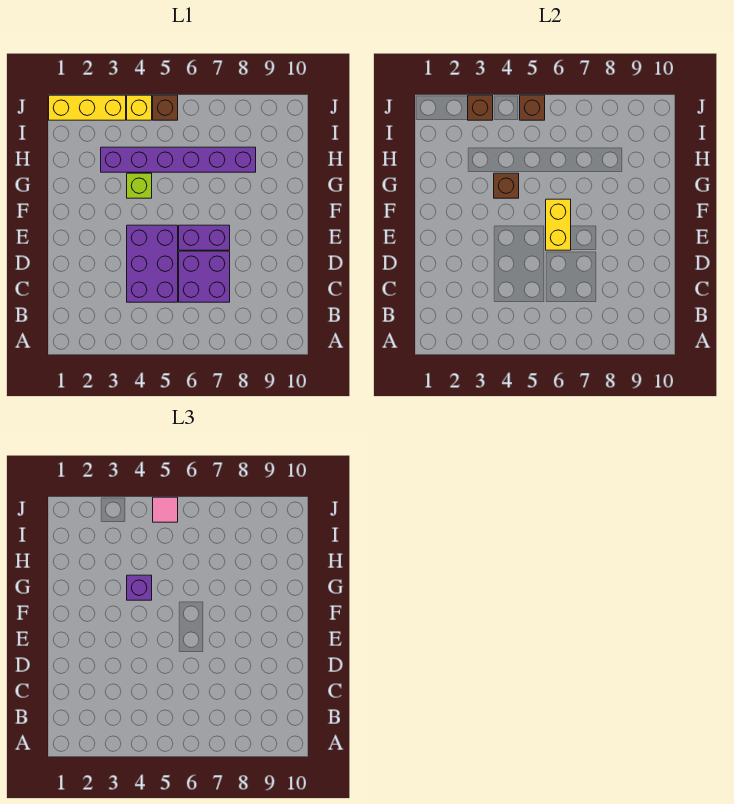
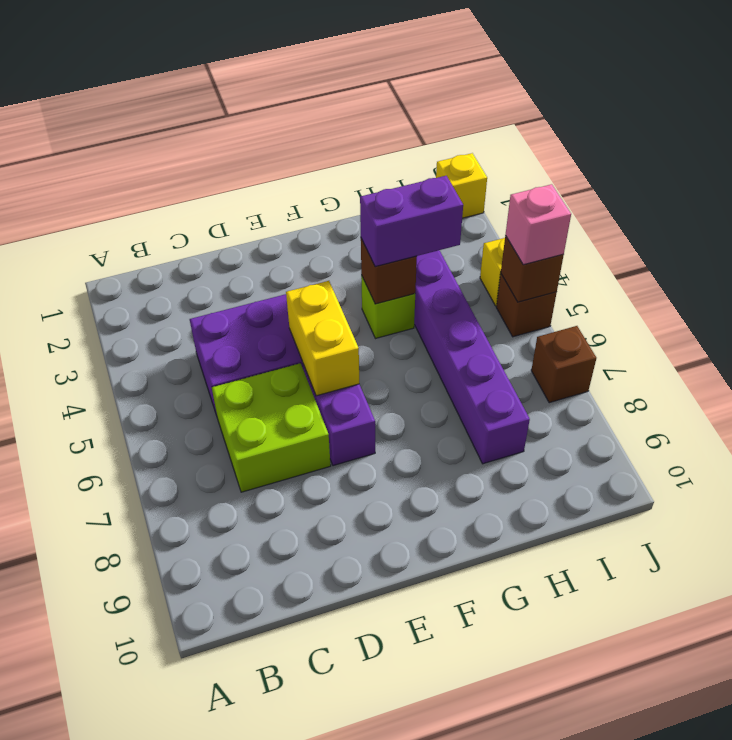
purple 2x2 brick [179,251,230,302] -> lime 2x2 brick [212,363,331,492]
yellow 1x2 brick [546,199,571,250] -> yellow 1x2 brick turned to [286,281,359,396]
purple 1x1 brick [127,575,152,600] -> purple 1x2 brick [360,176,463,267]
yellow 1x3 brick [49,95,126,120] -> yellow 1x1 brick [436,153,487,218]
brown 1x1 brick [468,95,493,120] -> brown 1x1 brick moved to [531,326,596,403]
pink 1x1 tile [153,497,178,522] -> pink 1x1 brick [505,184,571,265]

